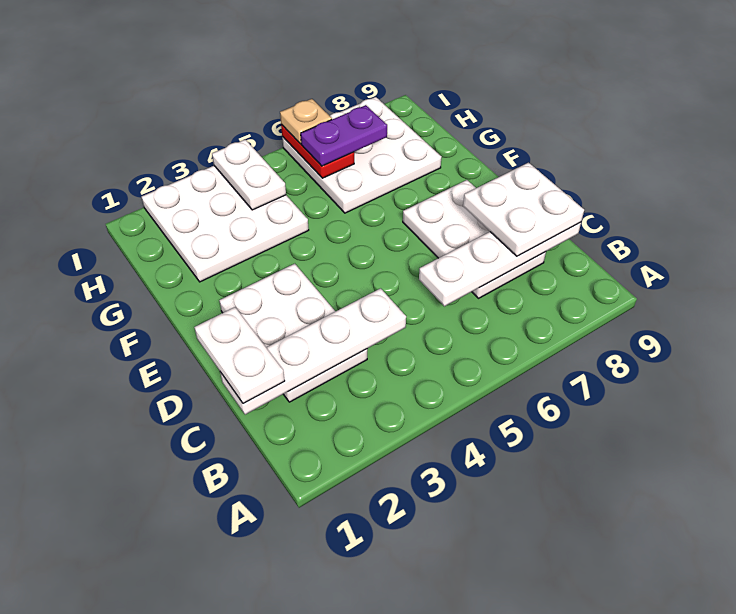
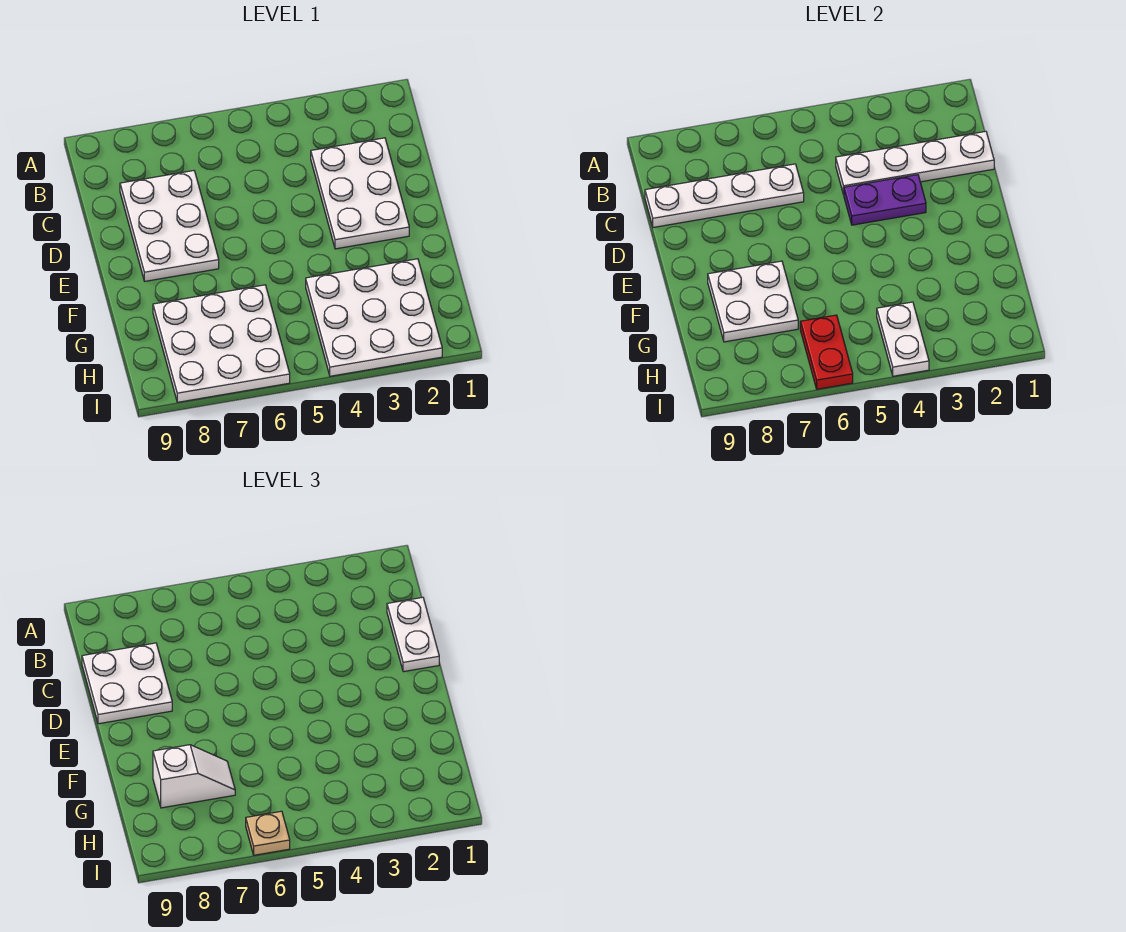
none -> white 2x2 plate [708,261,798,342]
none -> white 1x2 slope [153,745,235,808]
purple 1x2 plate [301,105,387,166] -> purple 1x2 plate moved to [844,175,926,225]

